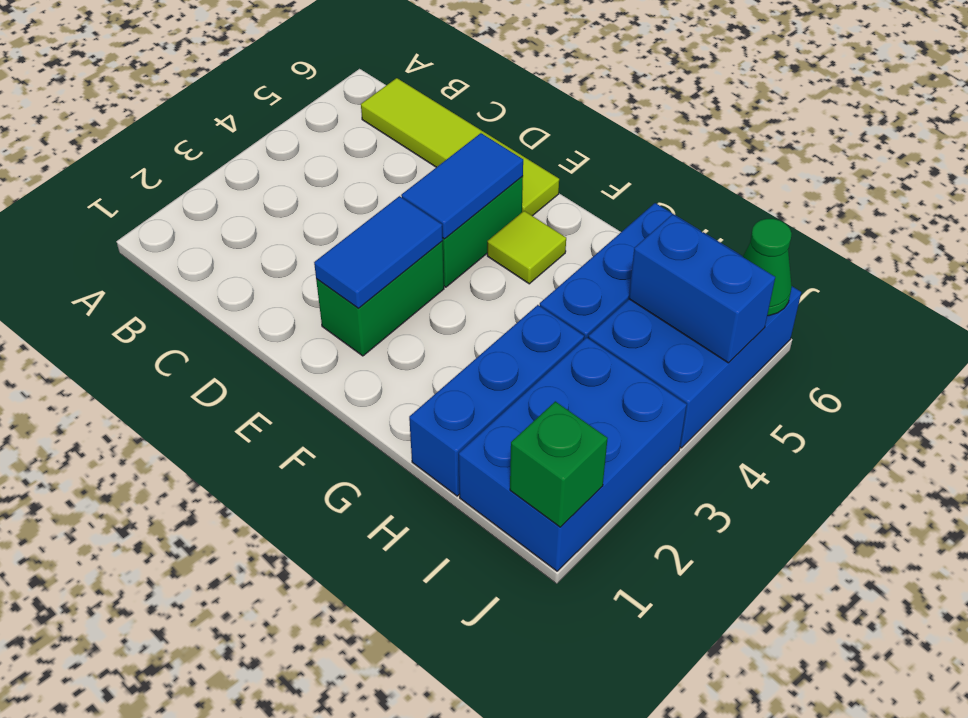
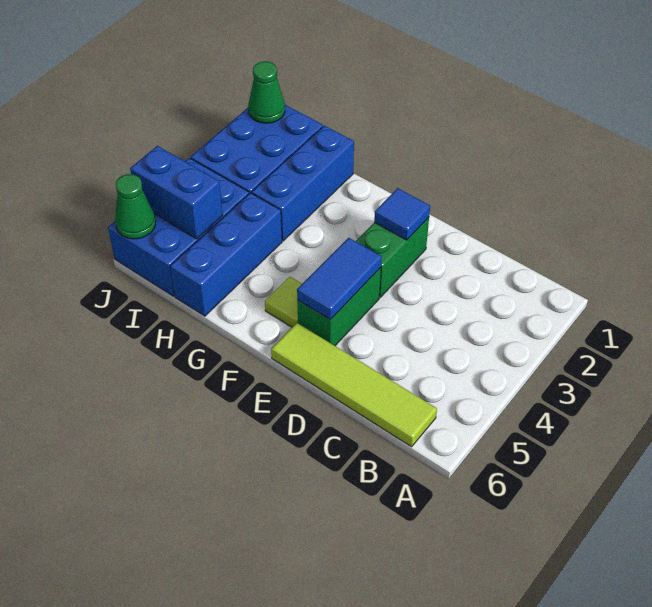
blue 1x2 tile [314,196,443,308] -> blue 1x1 tile [374,188,430,240]
green 1x1 brick [510,401,608,527] -> green 1x1 cone [248,61,285,123]

